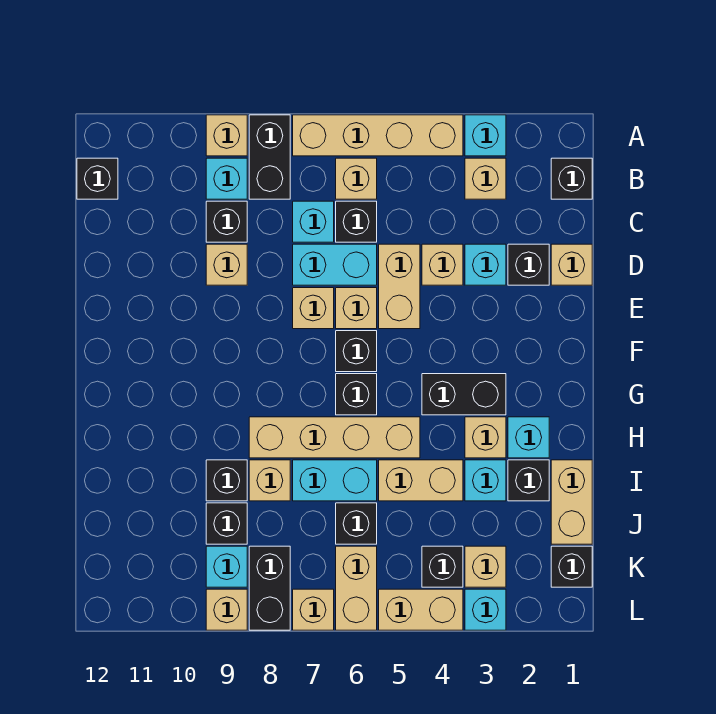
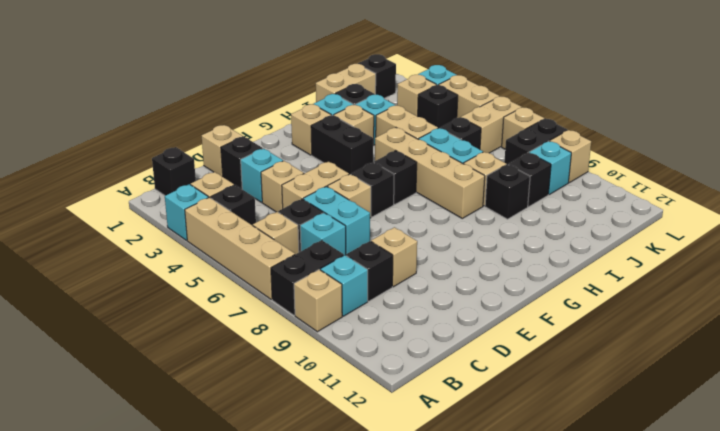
black 1x1 brick [77,158,118,199] -> black 1x1 brick moved to [211,185,256,226]
tan 1x1 brick [293,288,334,329] -> tan 1x1 brick moved to [291,104,331,155]

